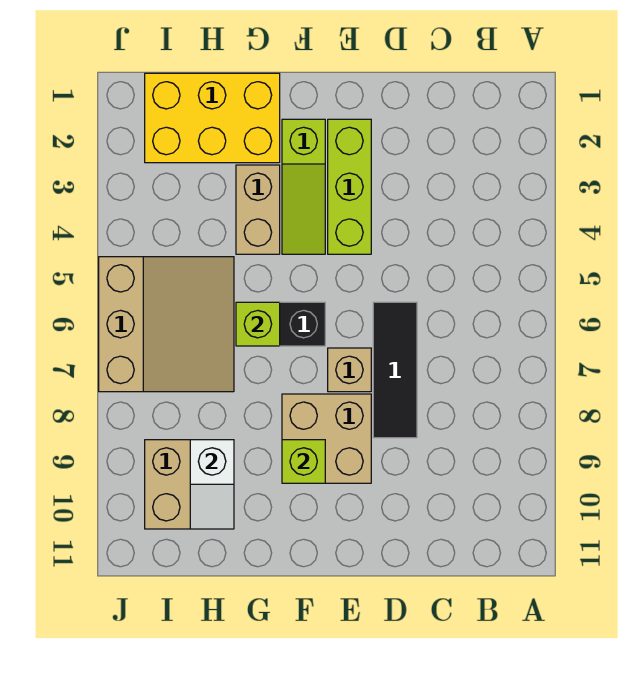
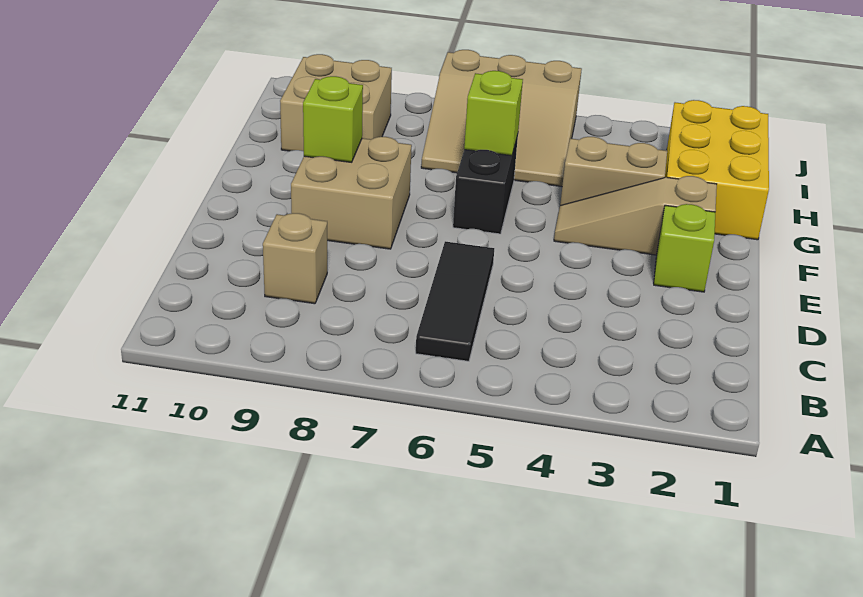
black 1x3 tile [373,302,417,438] -> black 1x3 tile turned to [416,241,494,361]
lime 1x3 brick [328,119,371,254] -> lime 1x1 brick [654,204,715,292]
tan 1x1 brick [328,348,371,392] -> tan 1x1 brick moved to [263,213,327,304]
lime 1x3 slope [282,119,325,254] -> tan 1x3 slope [554,176,717,255]
white 1x2 slope [190,440,234,529] -> none

